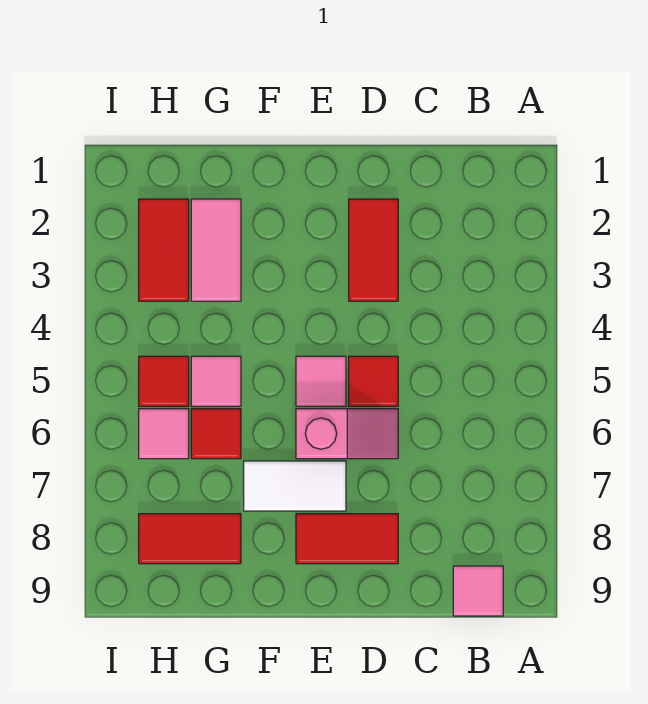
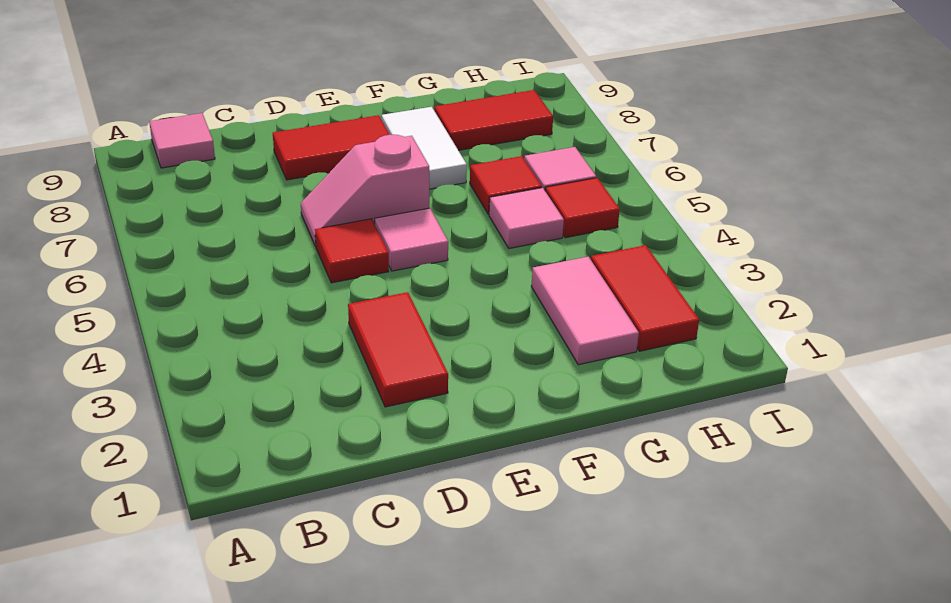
white 1x2 tile [244,461,346,511] -> white 1x2 tile turned to [382,107,467,189]

